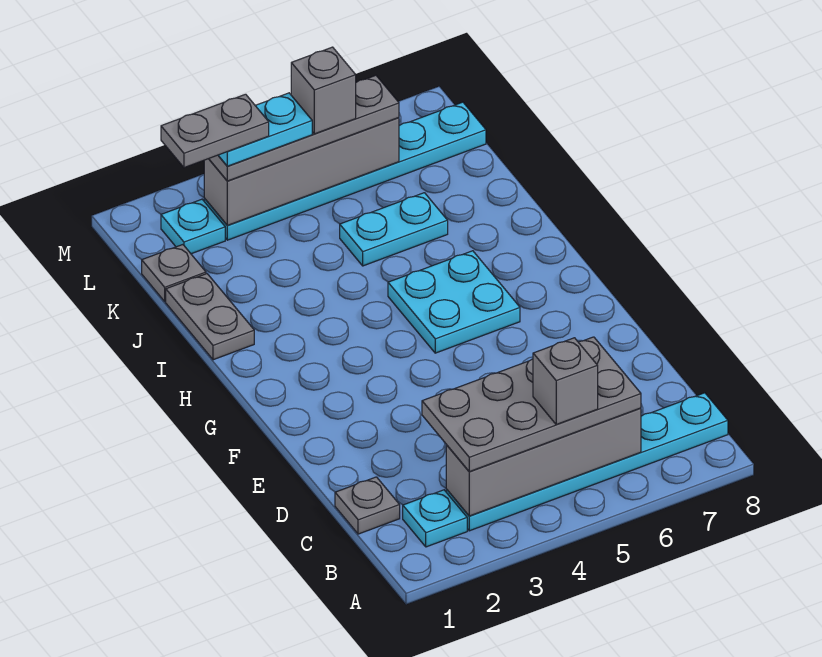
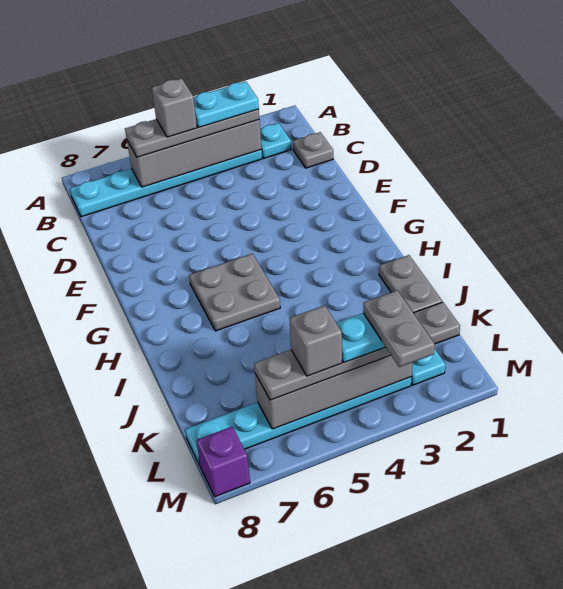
grey 2x4 plate [422,337,641,472] -> grey 1x4 plate [125,109,259,157]
cyan 2x2 plate [388,251,520,353] -> grey 2x2 plate [189,254,280,331]
cyan 1x2 plate [340,193,448,266] -> cyan 1x2 plate moved to [193,81,259,127]
grey 1x2 plate [161,94,269,168] -> grey 1x2 plate turned to [363,290,435,367]
none -> purple 1x1 brick [196,427,250,497]

